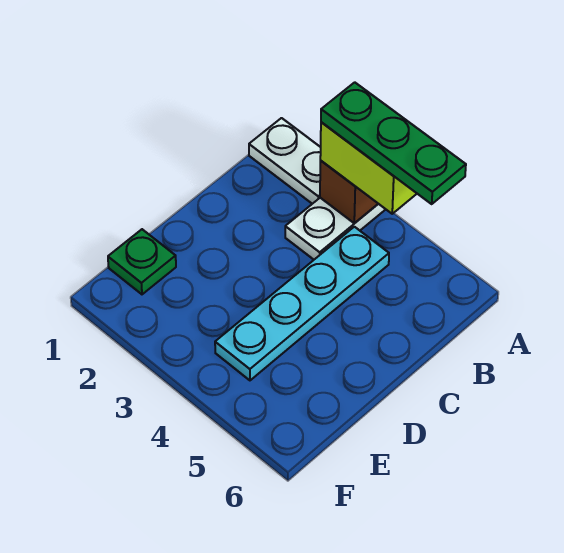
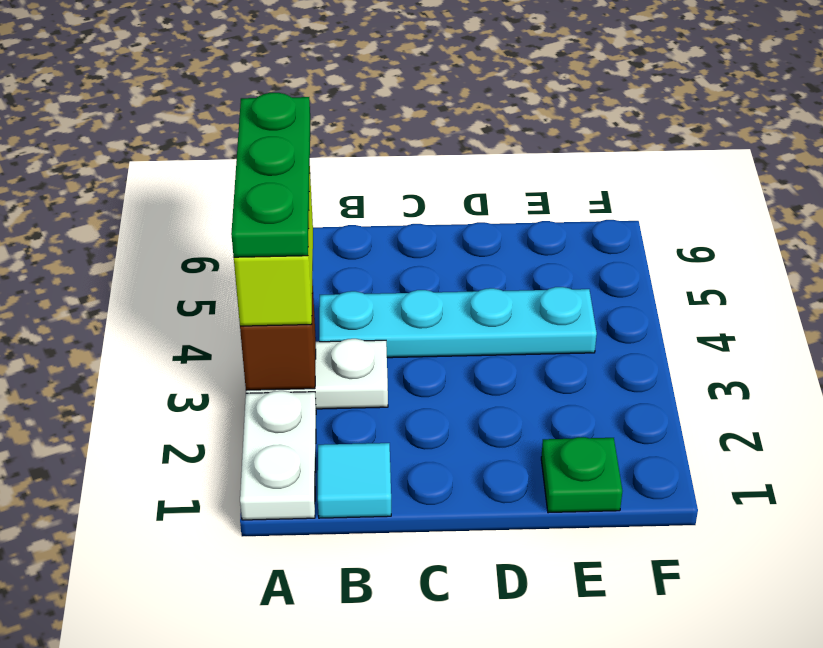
none -> cyan 1x1 tile [318,443,391,518]

